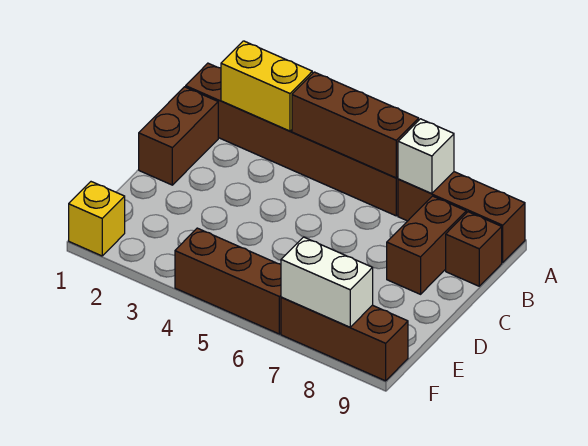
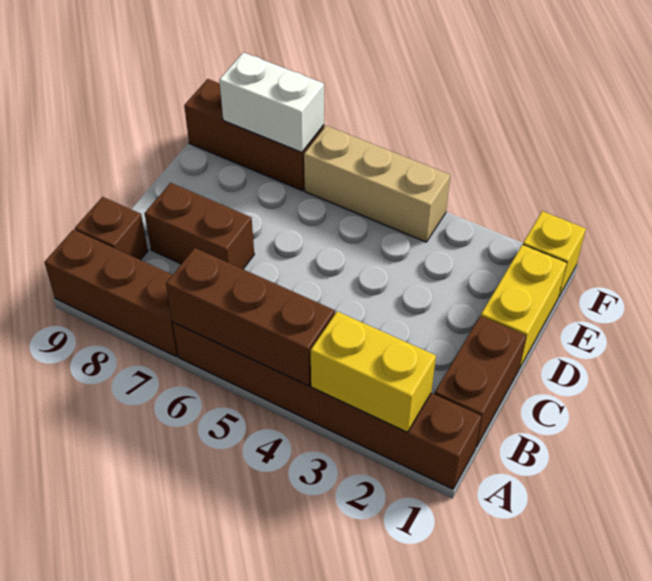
white 1x1 brick [398,119,454,194] -> none
brown 1x2 brick [387,196,466,294] -> brown 1x2 brick turned to [145,183,254,269]
none -> yellow 1x2 brick [481,245,567,369]
brown 1x3 brick [175,228,281,334] -> tan 1x3 brick [304,126,450,242]

